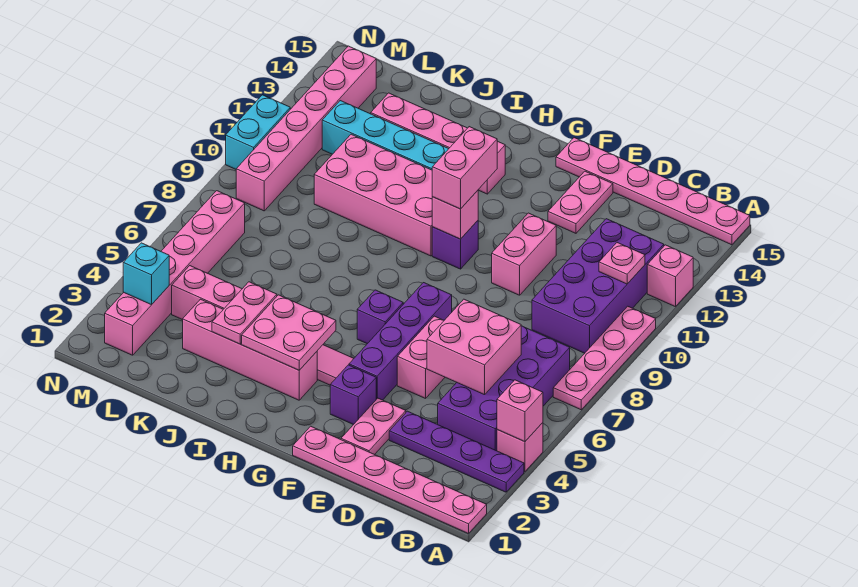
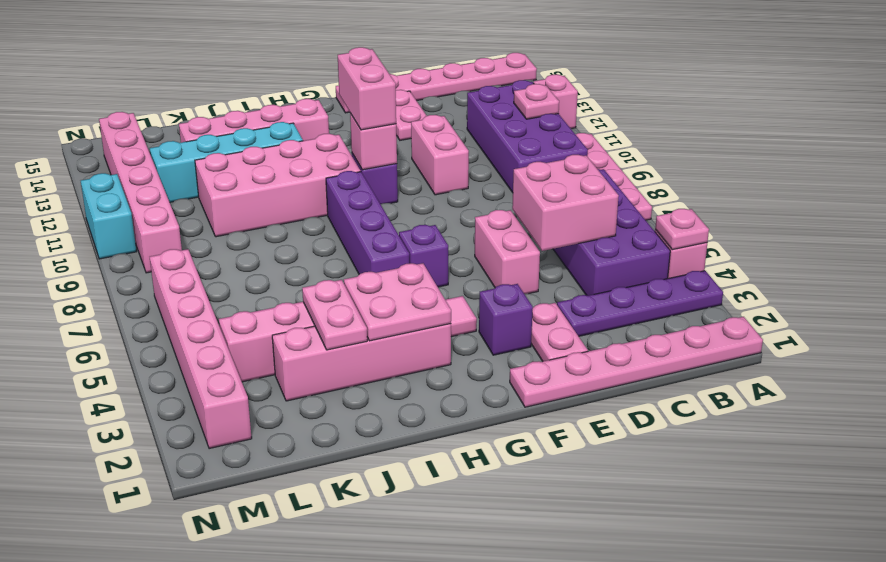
pink 1x1 brick [497,380,543,442] -> pink 1x1 plate [655,209,709,250]
purple 1x4 brick [349,283,452,400] -> purple 1x4 brick moved to [326,171,409,274]
cyan 1x1 brick [123,243,169,305] -> none

